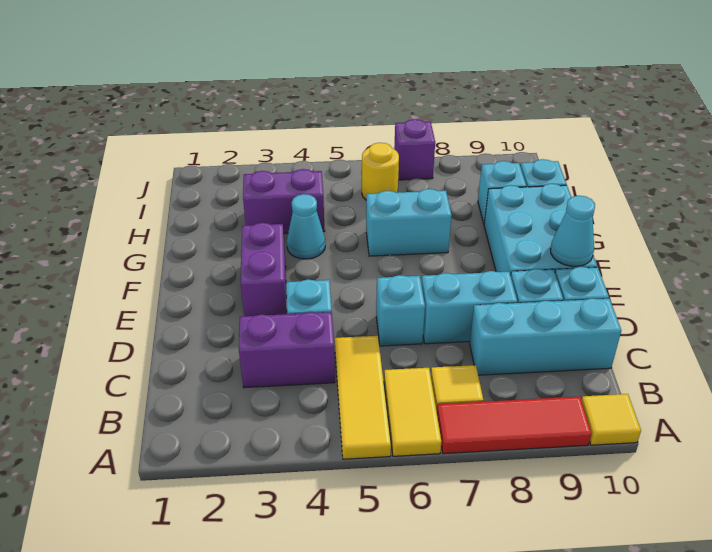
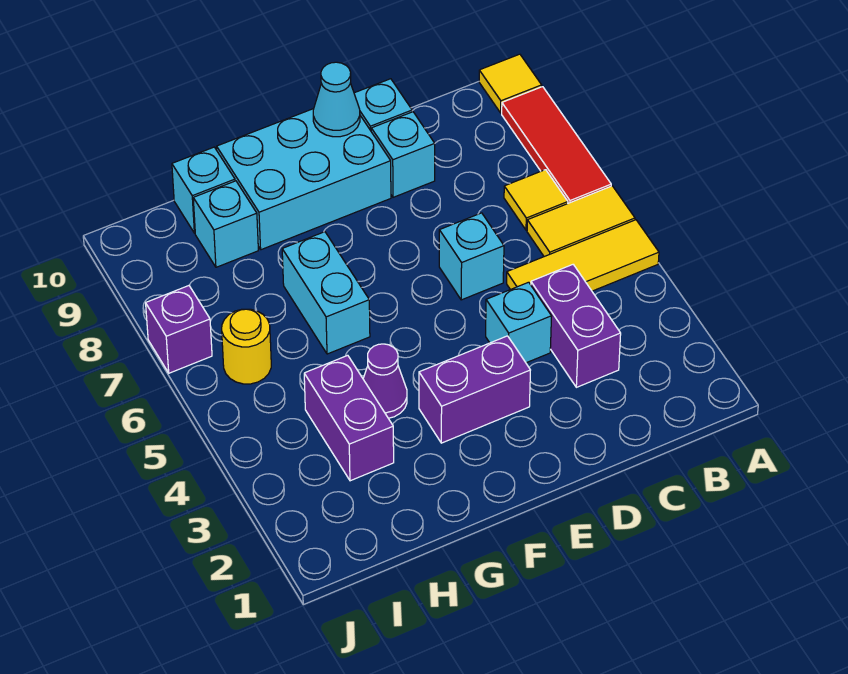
cyan 1x3 brick [470,298,621,375] -> none
cyan 1x2 brick [421,271,517,344] -> none
cyan 1x1 cone [287,194,325,259] -> purple 1x1 cone [363,344,407,418]

